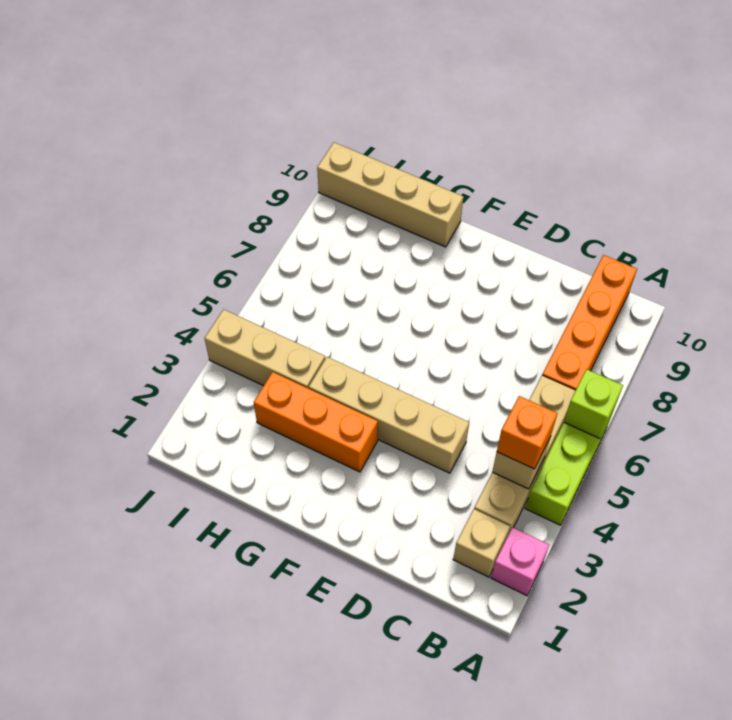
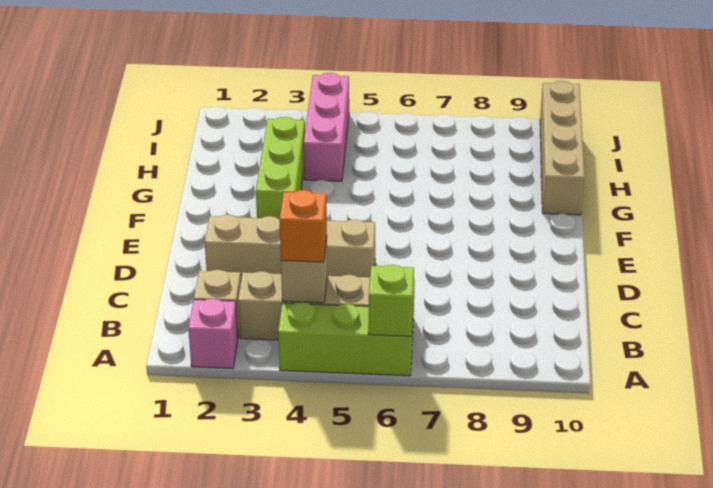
orange 1x4 brick [542,255,637,390] -> none
tan 1x4 brick [309,357,469,473] -> tan 1x4 brick turned to [205,215,375,279]
orange 1x3 brick [254,372,378,472] -> lime 1x3 brick [256,117,305,219]
tan 1x3 brick [204,309,325,388] -> pink 1x3 brick [304,73,349,181]

